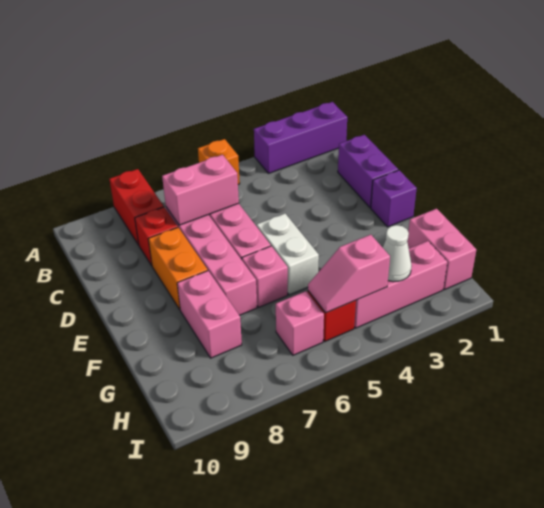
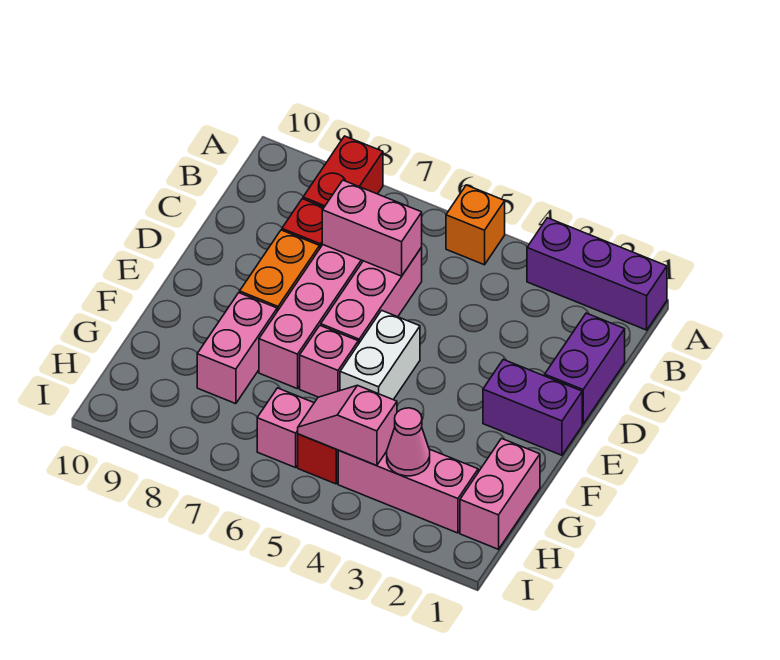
purple 1x1 brick [371,170,417,227] -> purple 1x2 brick [483,359,582,455]
white 1x1 cone [383,225,412,282] -> pink 1x1 cone [387,408,430,476]

